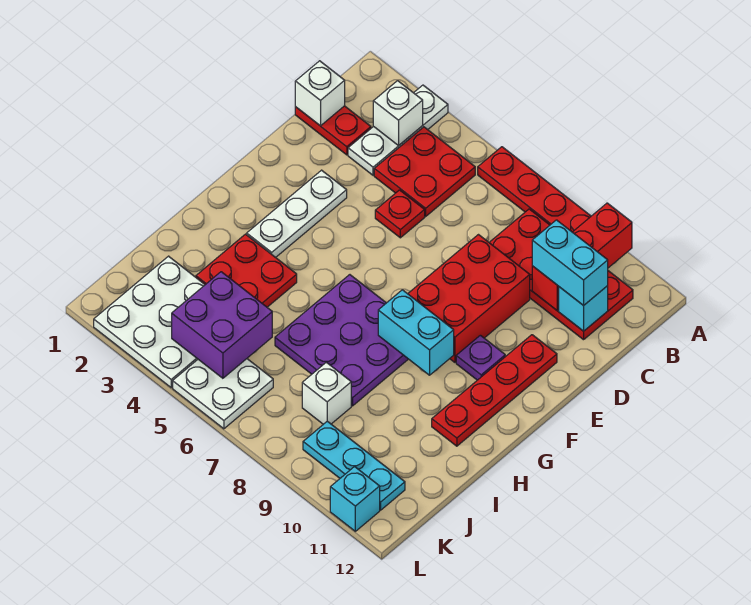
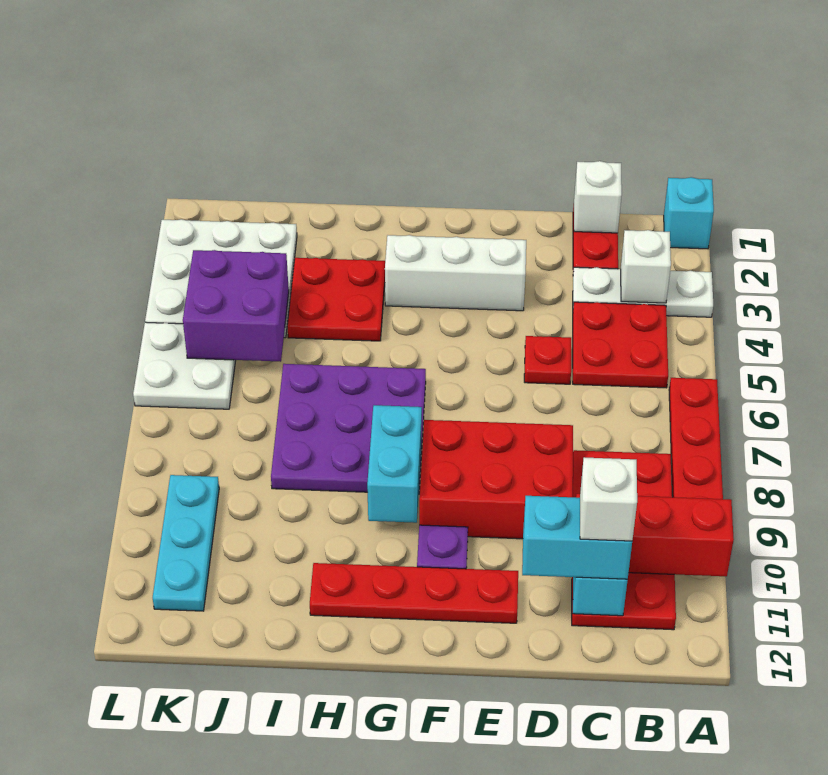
cyan 1x2 brick [532,220,608,306] -> cyan 1x2 brick turned to [522,496,632,579]
white 1x3 plate [247,170,347,257] -> white 1x3 brick [385,235,526,311]
white 1x1 brick [302,362,351,424] -> white 1x1 brick moved to [580,457,637,541]
cyan 1x1 brick [330,467,380,531] -> cyan 1x1 brick moved to [664,177,714,249]

